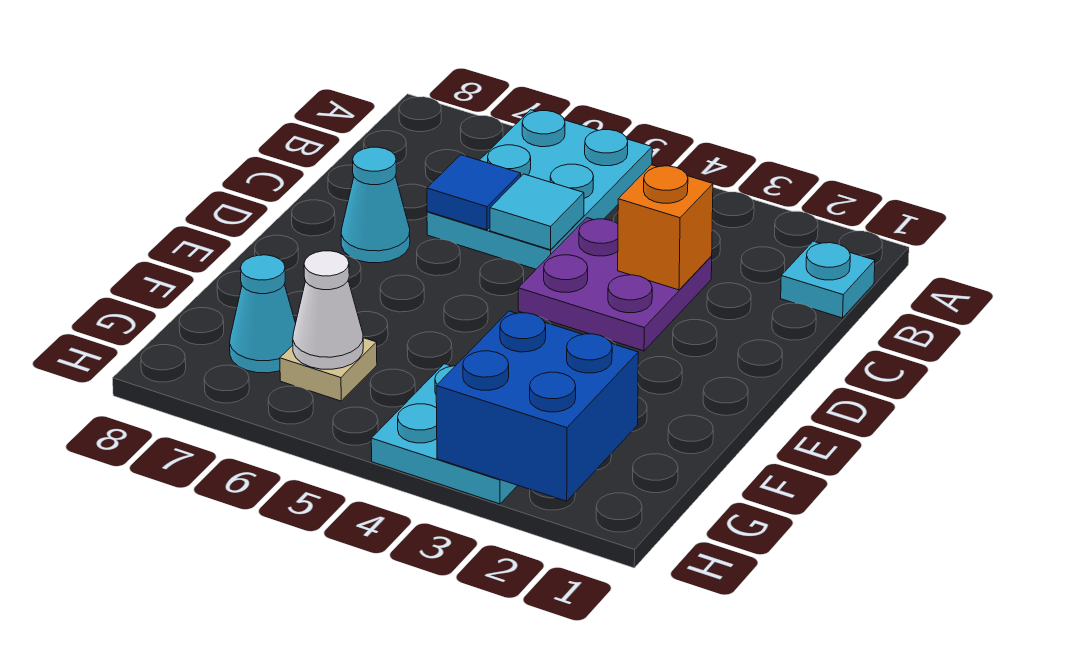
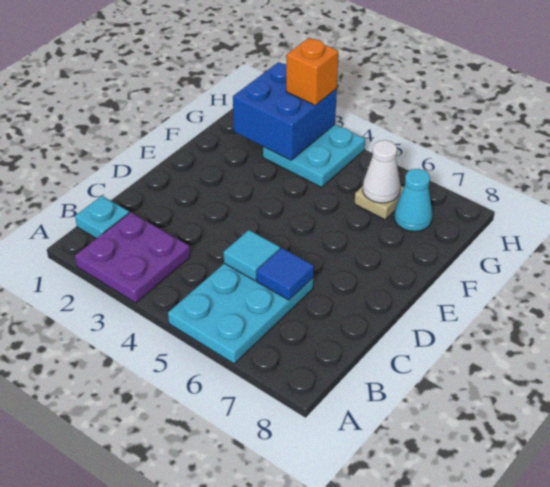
purple 2x2 plate [518,218,712,351] -> purple 2x2 plate moved to [75,212,190,303]
orange 1x1 brick [618,165,713,290] -> orange 1x1 brick moved to [286,38,338,105]
cyan 1x1 cone [341,147,410,263] -> none

